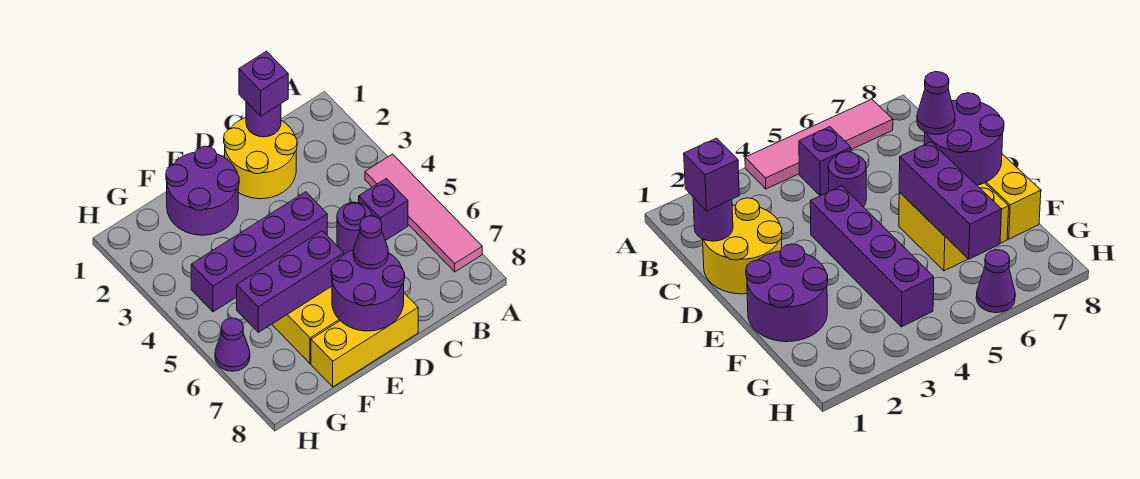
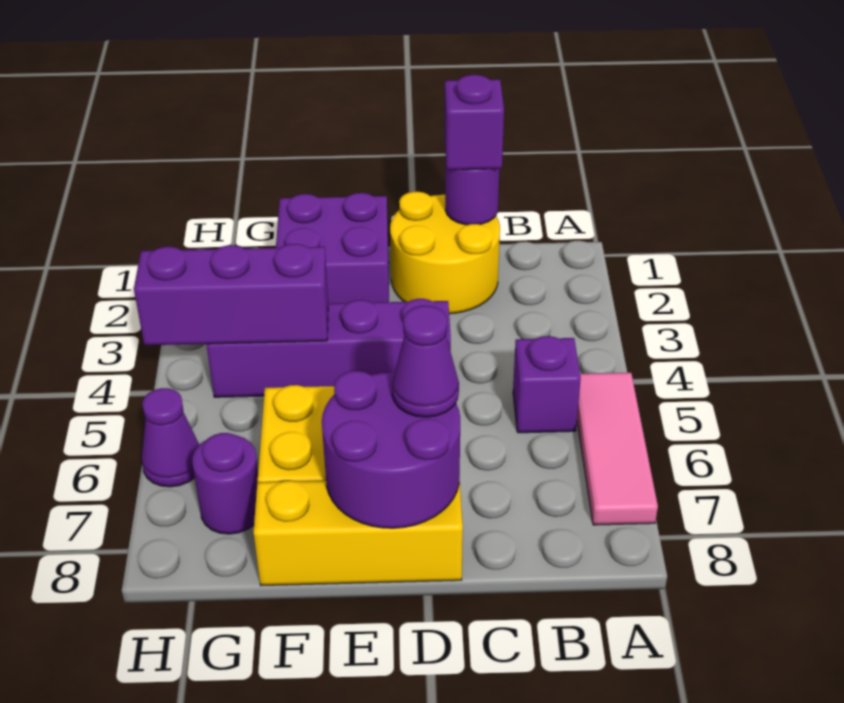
pink 1x4 tile [365,154,482,272] -> pink 1x3 tile [577,373,658,525]
purple 1x1 round brick [337,202,372,254] -> purple 1x1 round brick moved to [192,433,258,534]
purple 2x2 round brick [166,146,239,235] -> purple 2x2 brick [276,193,389,304]
purple 1x3 brick [237,231,344,332] -> purple 1x3 brick moved to [134,244,328,345]

